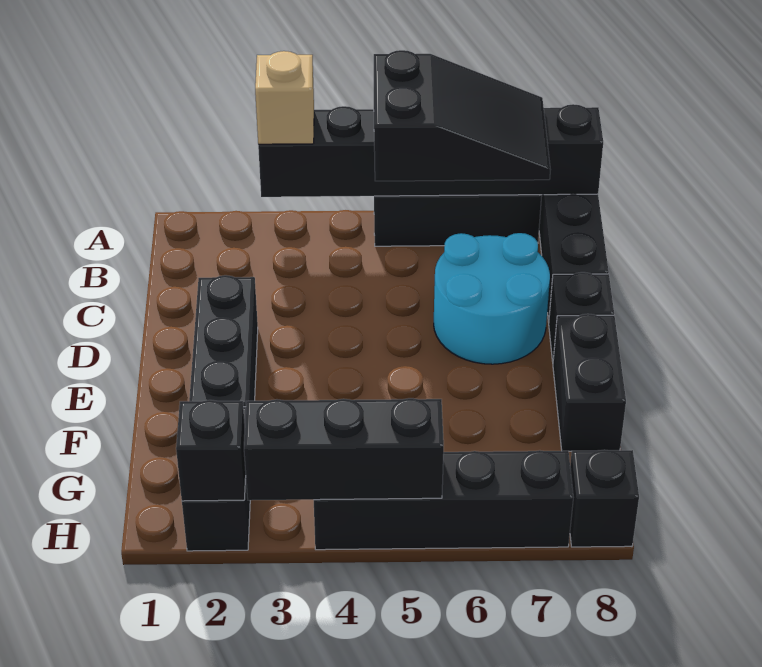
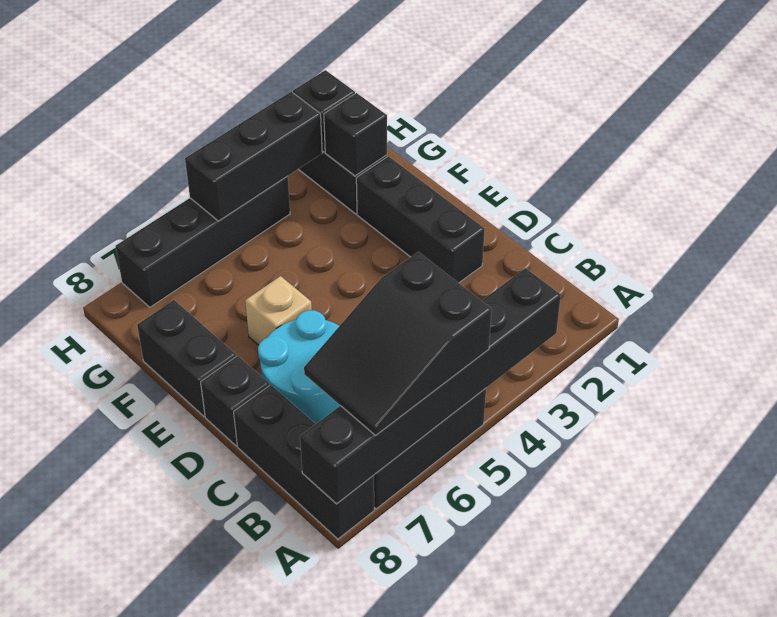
tan 1x1 brick [255,51,314,144] -> tan 1x1 brick moved to [245,276,312,345]
black 1x1 brick [570,450,639,547] -> black 1x1 brick moved to [324,93,387,176]

